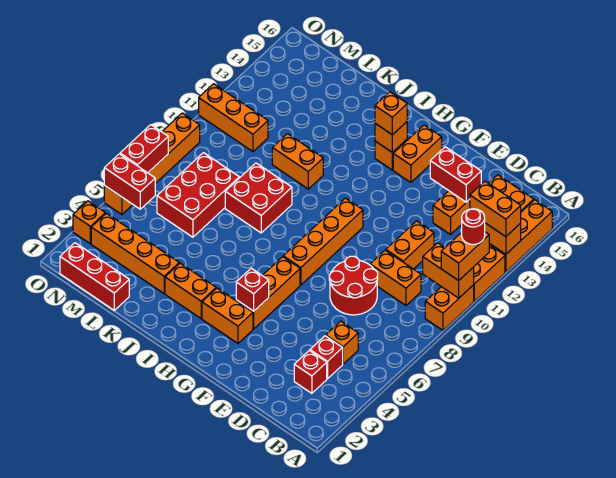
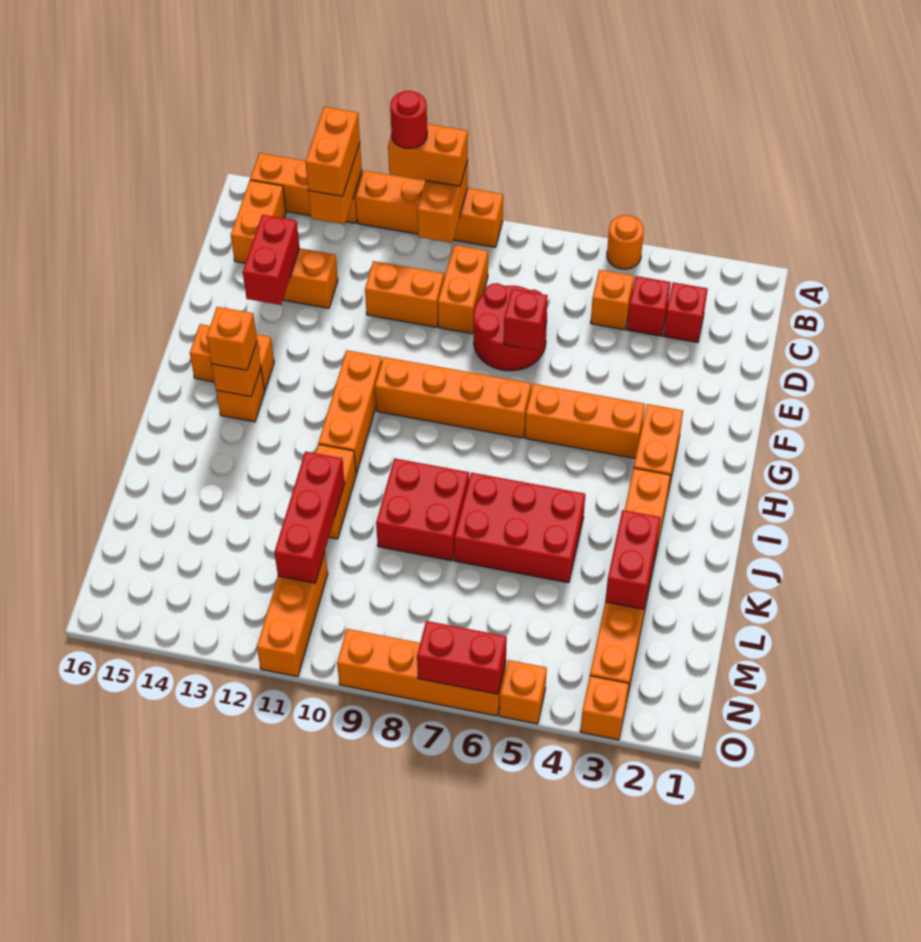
none -> orange 1x1 round brick [607,215,644,269]
red 1x1 brick [236,268,269,311] -> red 1x1 brick moved to [504,289,548,351]
none -> orange 1x3 brick [318,350,382,474]
red 1x3 brick [60,243,129,310] -> red 1x3 brick moved to [274,451,345,583]
red 2x3 brick [157,153,239,237] -> red 2x3 brick moved to [454,473,585,583]
red 1x2 brick [104,154,155,209] -> red 1x2 brick moved to [605,510,661,609]

